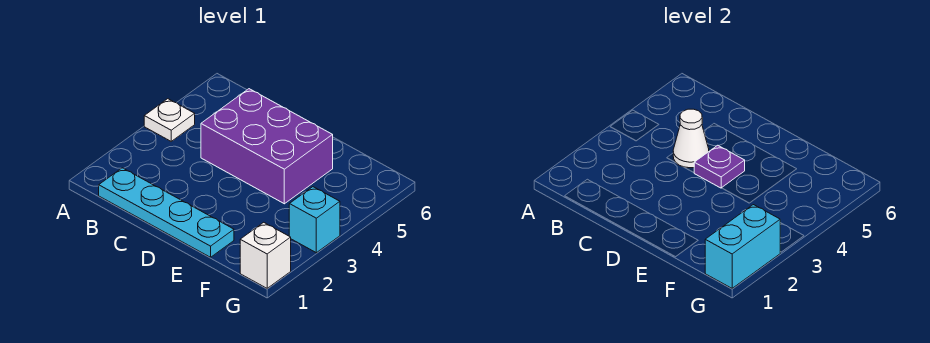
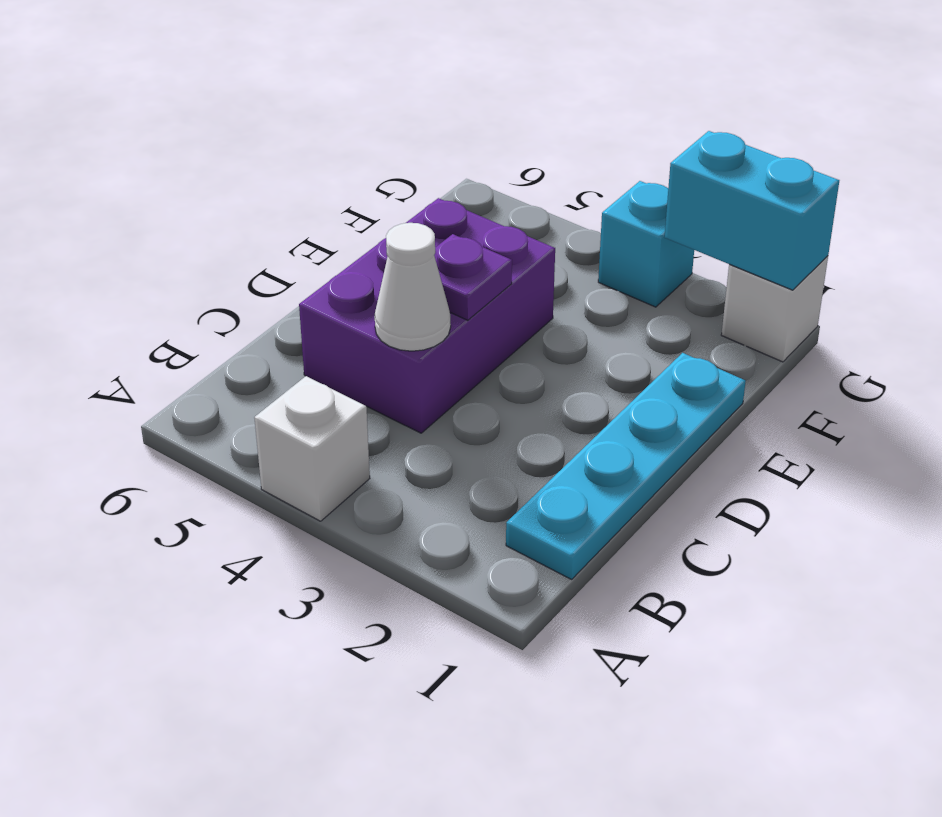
white 1x1 plate [144,99,195,141] -> white 1x1 brick [254,376,370,521]

